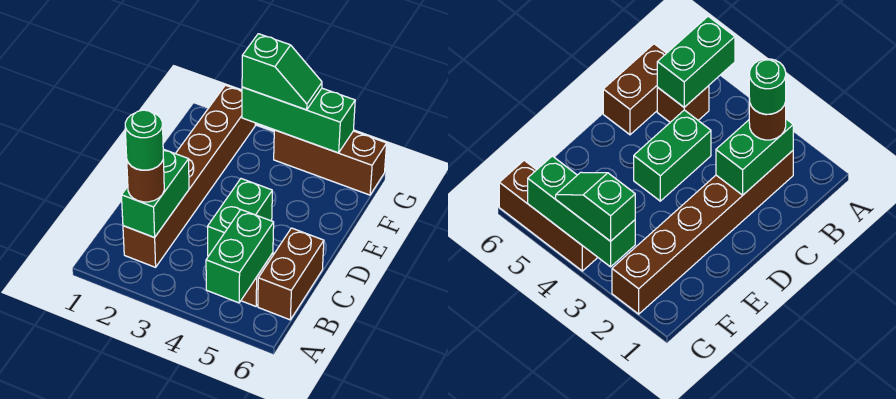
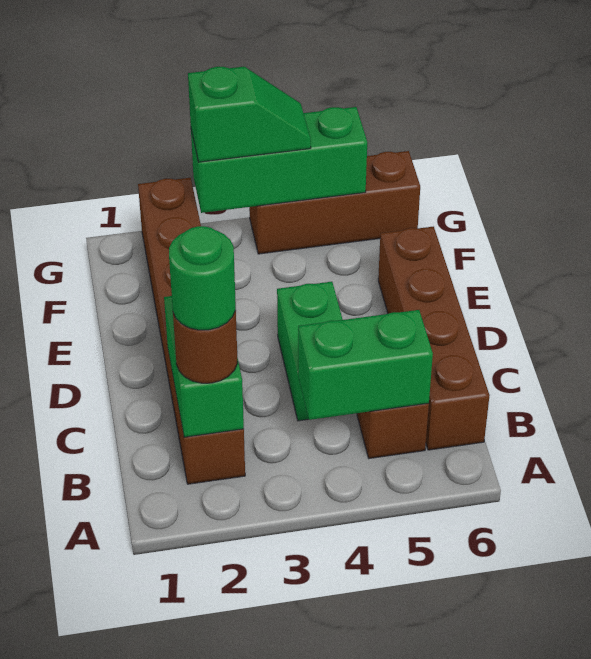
green 1x2 brick [206,210,274,303] -> green 1x2 brick turned to [298,310,433,420]
brown 1x2 brick [258,228,324,320] -> brown 1x4 brick [378,227,490,450]

